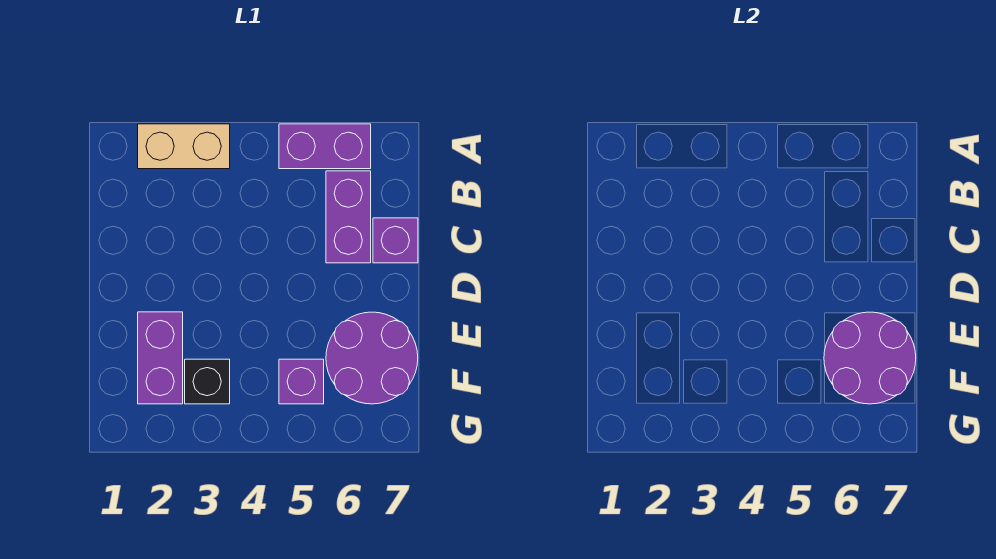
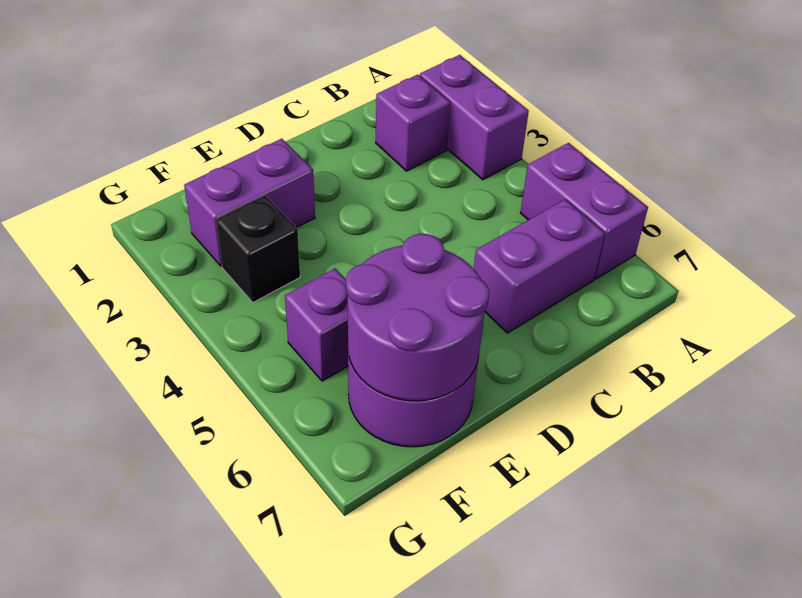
tan 1x2 brick [138,124,230,169] -> purple 1x2 brick [420,55,529,180]
purple 1x1 brick [373,218,418,263] -> purple 1x1 brick moved to [376,75,450,171]

